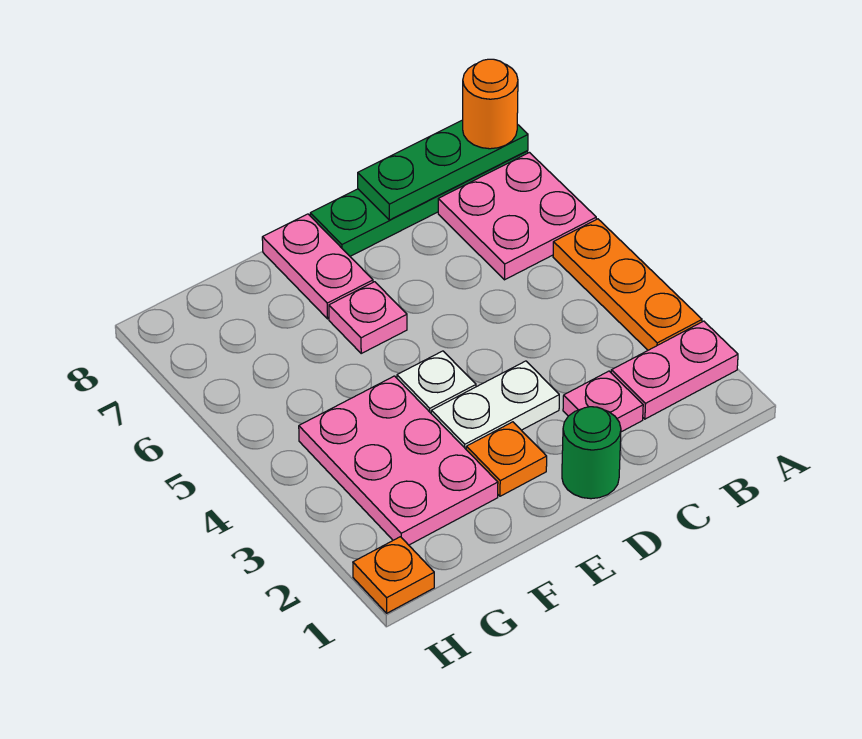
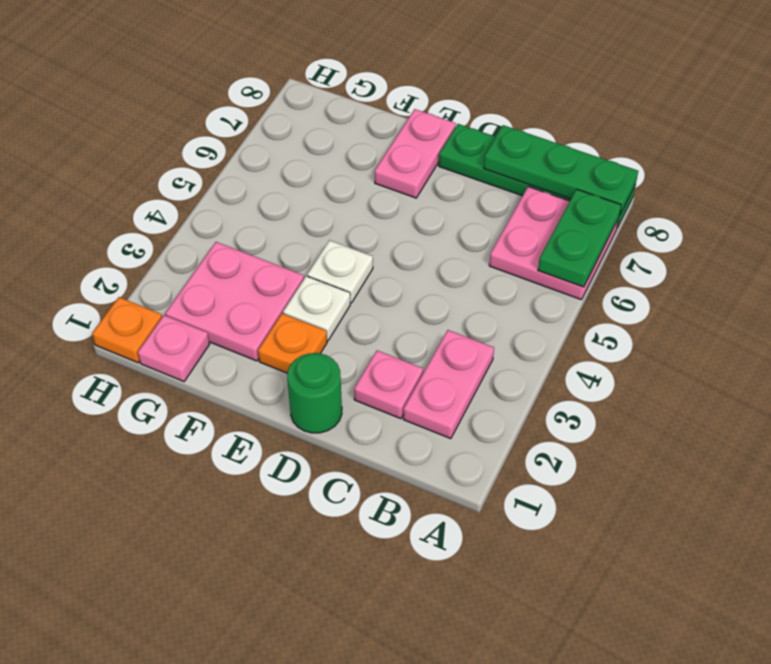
pink 1x2 plate [611,321,738,419] -> pink 1x2 plate turned to [403,330,494,439]
orange 1x3 plate [553,219,702,350] -> none
none -> green 1x2 plate [538,189,621,287]
orange 1x1 round brick [463,59,518,149] -> none
white 1x2 plate [431,361,559,449] -> white 1x1 plate [283,276,350,341]
pink 1x1 plate [329,282,407,353] -> pink 1x1 plate moved to [138,315,210,381]
pink 2x3 plate [299,376,498,545] -> pink 2x2 plate [165,242,304,361]

